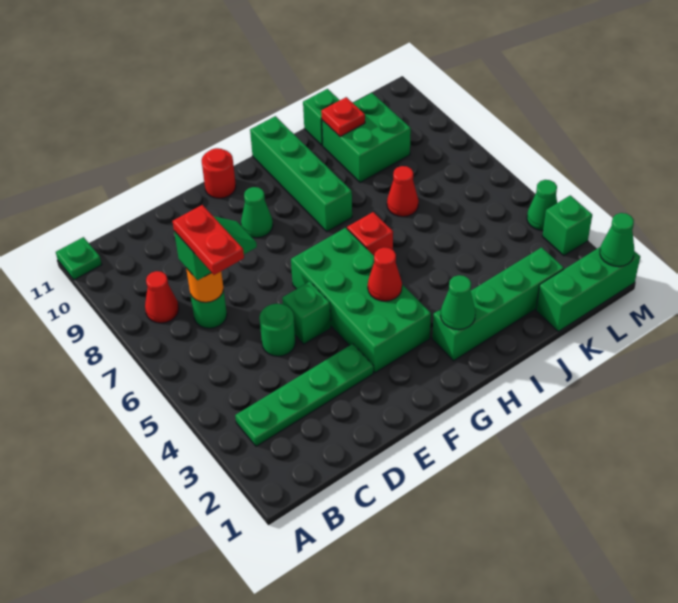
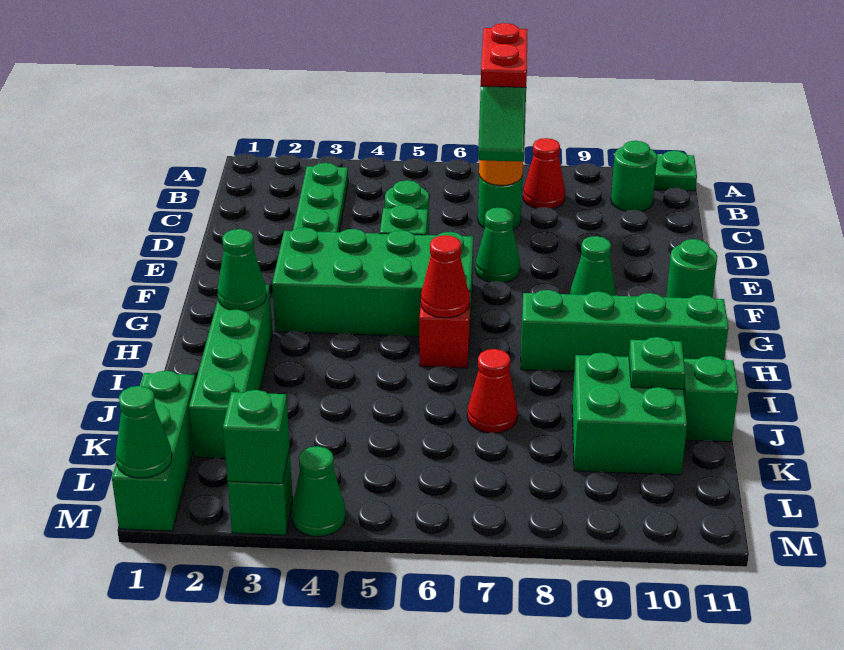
none -> green 1x1 round brick [611,141,657,211]
red 1x2 plate [173,205,244,275] -> red 1x2 plate turned to [481,23,527,87]
none -> green 1x1 cone [475,208,520,283]
red 1x1 round brick [202,148,236,198] -> green 1x1 round brick [666,239,717,298]
red 1x1 cone [368,247,402,301] -> red 1x1 cone moved to [421,235,470,318]
red 1x1 plate [321,97,365,137] -> green 1x1 plate [629,337,685,389]
none -> green 1x1 brick [223,390,290,483]

